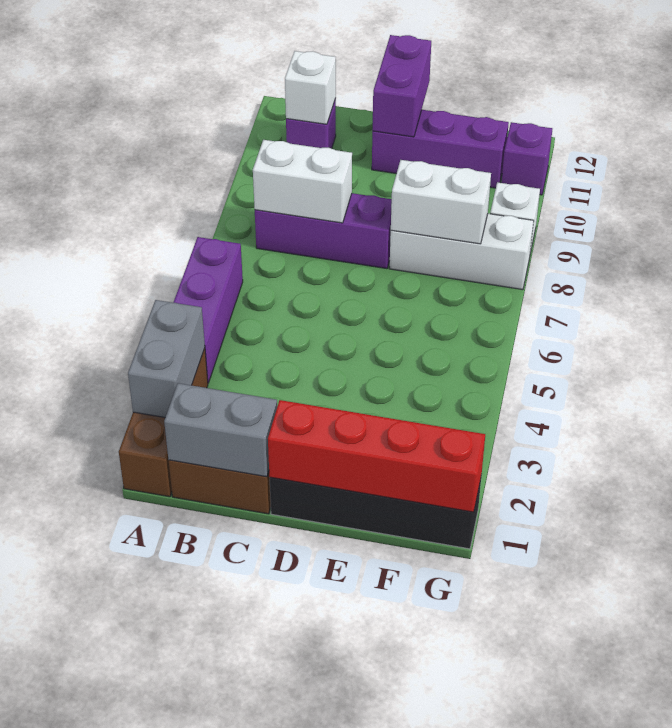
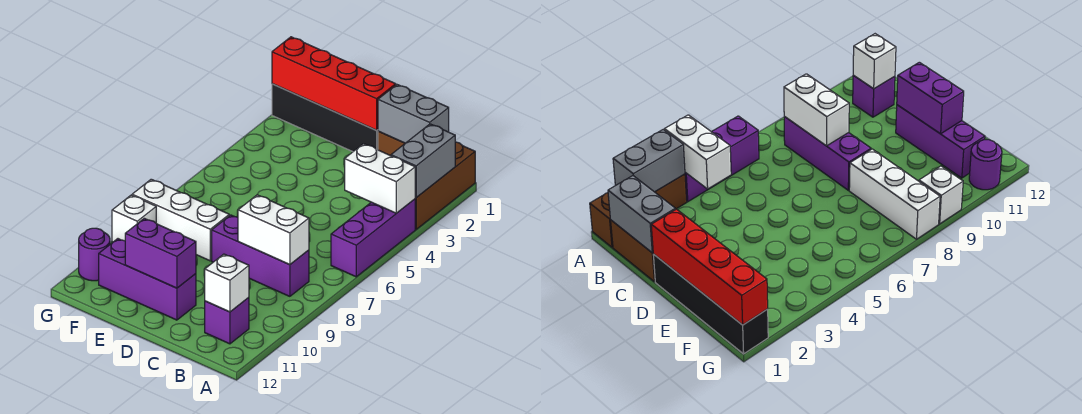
purple 1x2 brick [372,35,431,137] -> purple 1x2 brick turned to [125,218,196,288]
white 1x2 brick [391,160,491,244] -> white 1x2 brick moved to [345,144,416,213]
purple 1x1 brick [501,122,552,195] -> purple 1x1 round brick [79,228,110,281]

